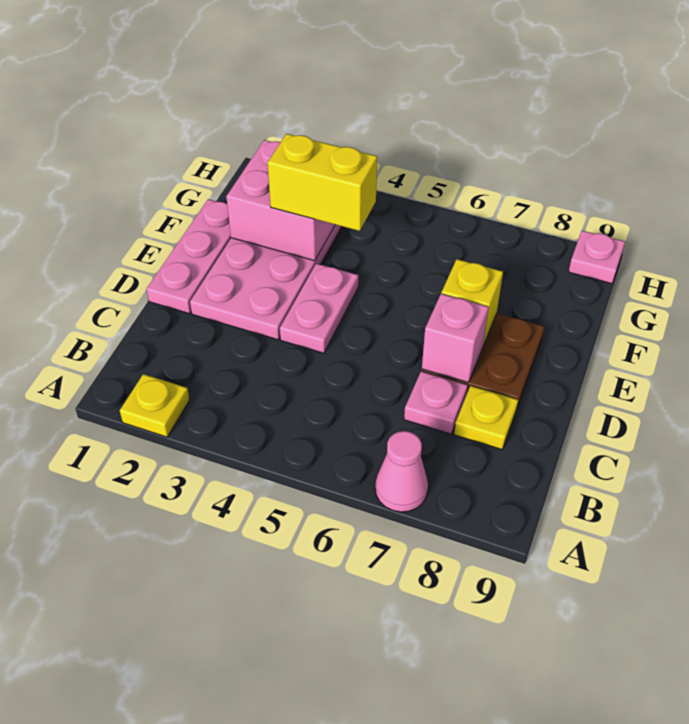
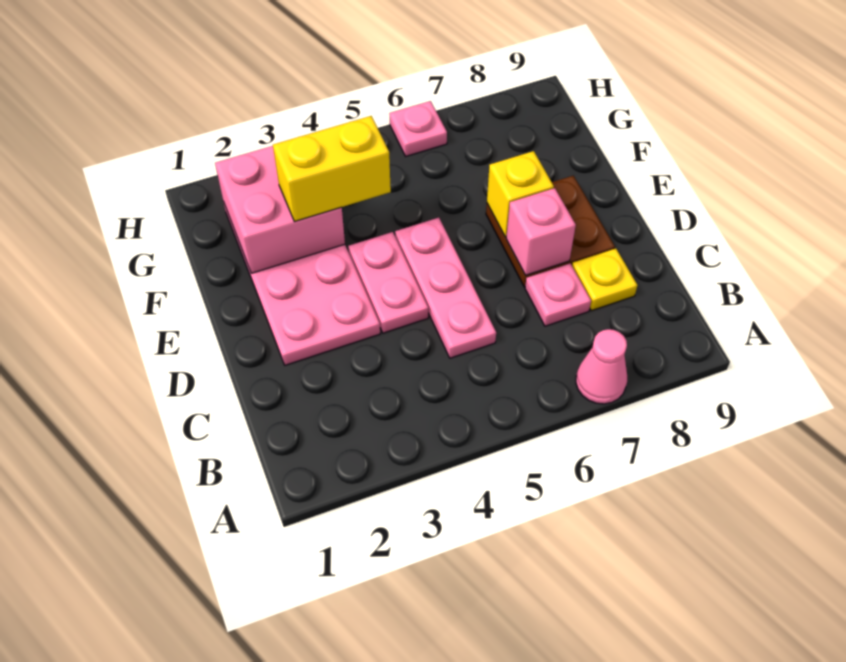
yellow 1x1 plate [120,374,189,437] -> none
pink 1x3 plate [146,199,231,314] -> pink 1x3 plate moved to [395,218,496,358]
pink 1x1 plate [569,231,625,284] -> pink 1x1 plate moved to [389,101,447,156]

